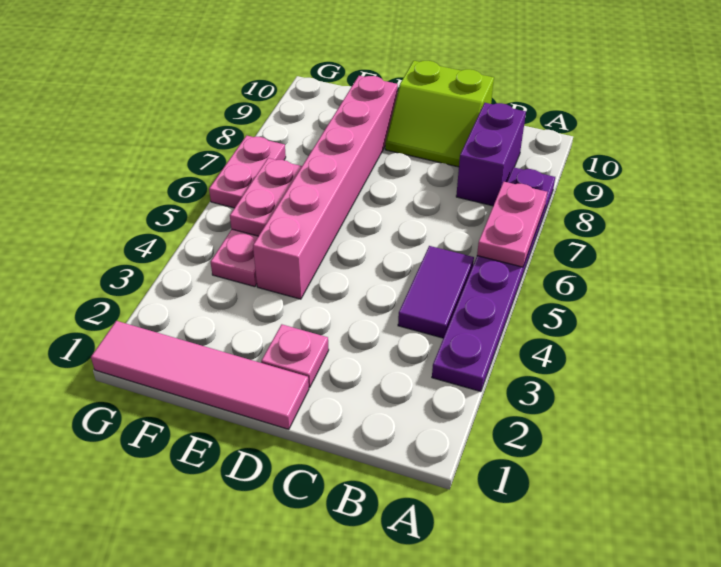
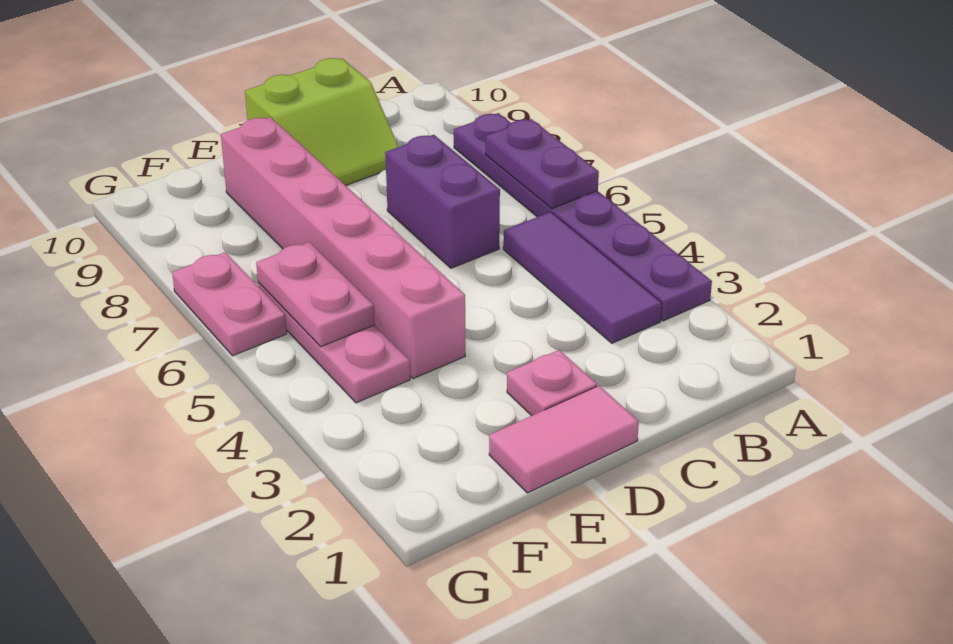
pink 1x2 plate [477,182,547,267] -> purple 1x2 plate [486,119,599,208]
purple 1x2 tile [398,246,474,338] -> purple 1x3 tile [503,212,662,343]
purple 1x2 brick [456,103,526,206] -> purple 1x2 brick moved to [385,135,500,268]
pink 1x4 tile [91,321,309,429] -> pink 1x2 tile [489,386,639,493]

